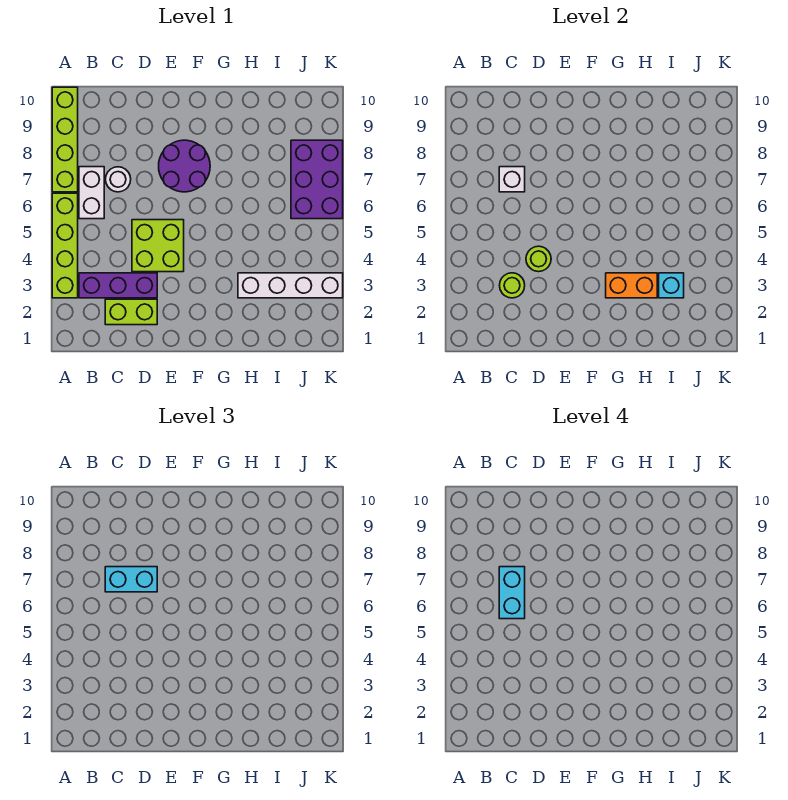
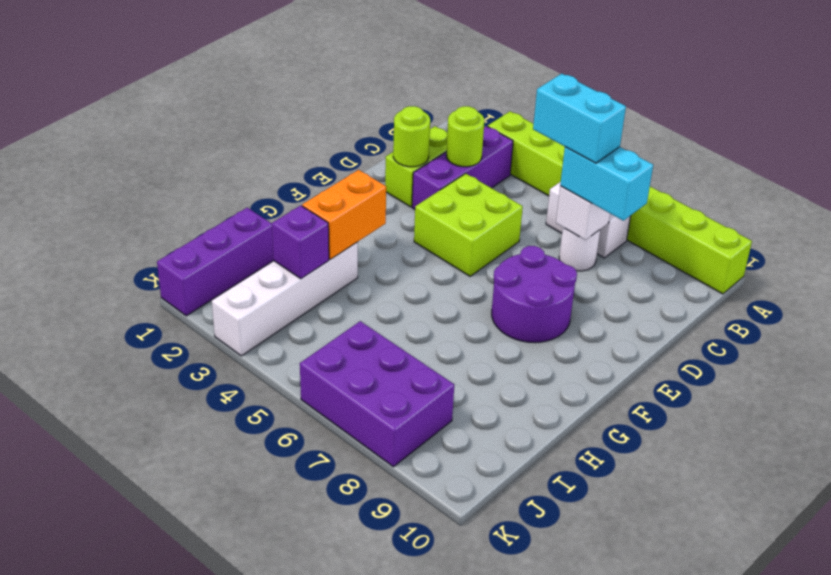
cyan 1x2 brick [105,567,157,592] -> cyan 1x2 brick turned to [560,147,653,221]
lime 1x1 round brick [526,246,551,272] -> lime 1x1 round brick moved to [393,106,430,167]
none -> purple 1x3 brick [157,208,274,316]
cyan 1x1 brick [659,273,684,298] -> purple 1x1 brick [272,205,329,279]

